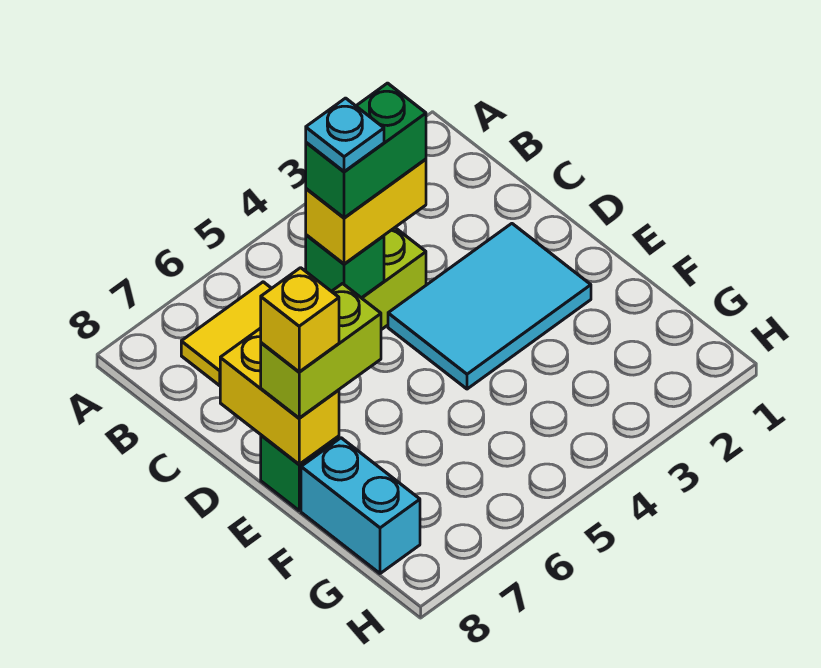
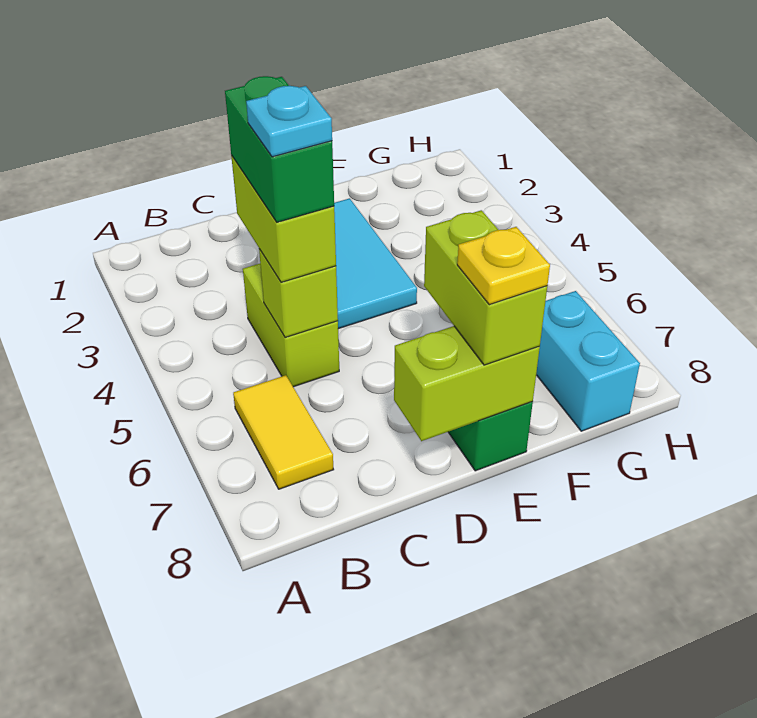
yellow 1x2 brick [306,159,426,264] -> lime 1x2 brick [231,155,336,282]
green 1x1 brick [306,235,384,298] -> lime 1x1 brick [259,249,338,338]
yellow 1x2 brick [220,329,339,464] -> lime 1x2 brick [394,326,540,441]
yellow 1x1 brick [261,268,339,372] -> yellow 1x1 plate [457,227,550,305]
cyan 1x2 brick [301,438,420,573] -> cyan 1x2 brick turned to [536,291,640,431]

